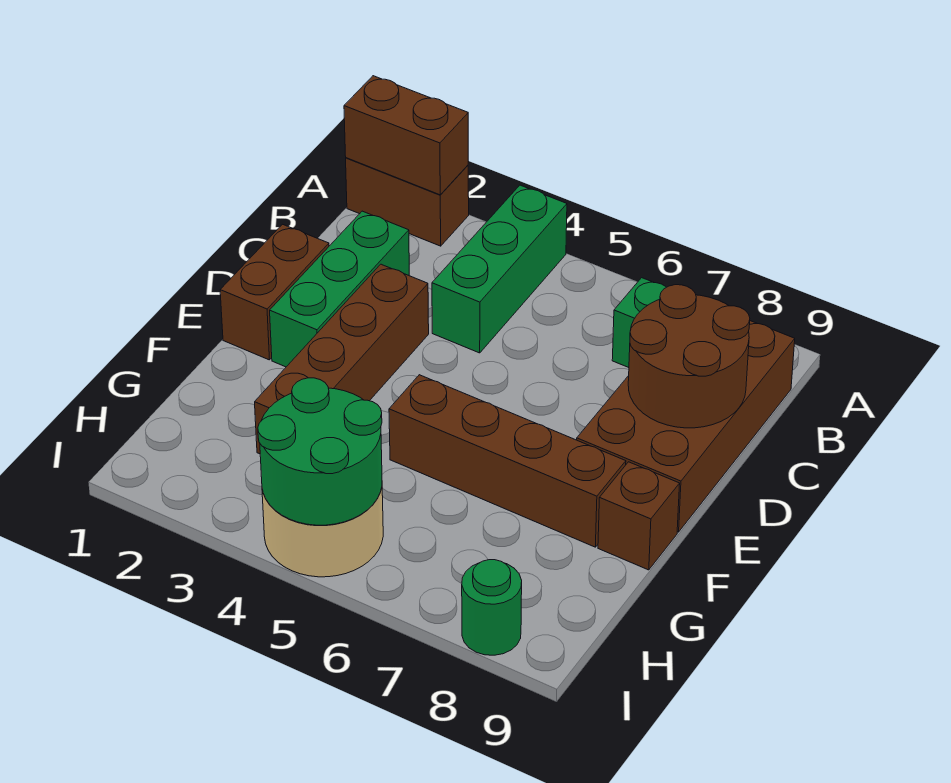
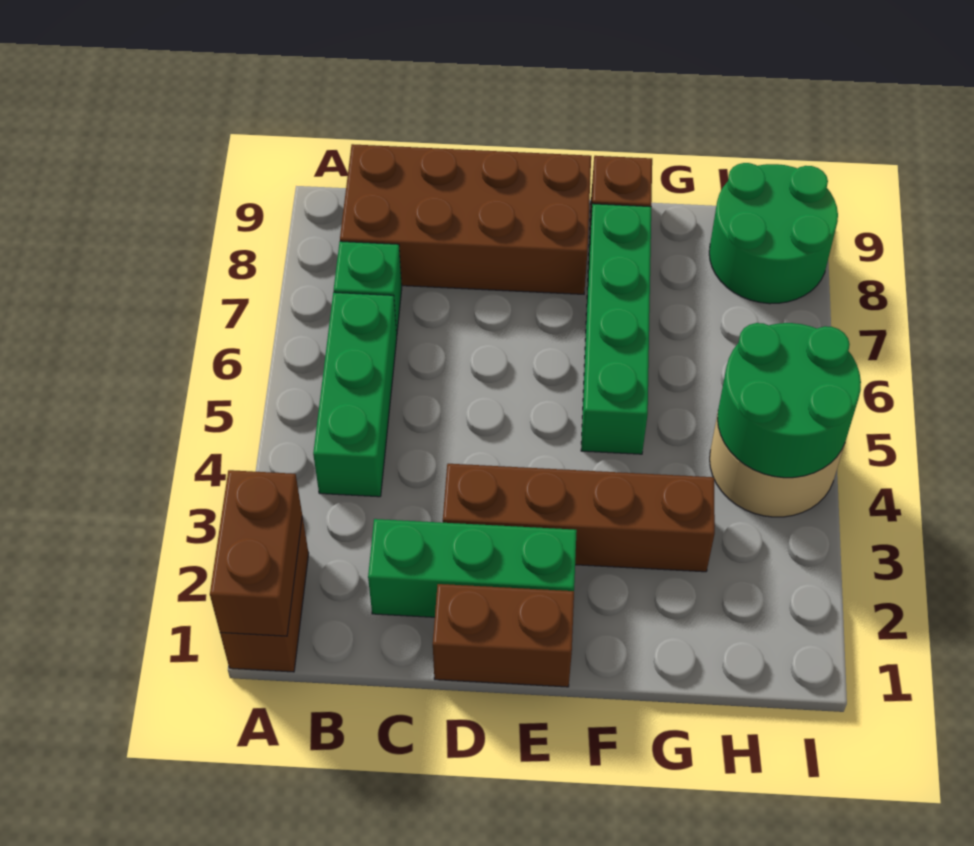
green 1x3 brick [432,185,567,353] -> green 1x3 brick turned to [313,292,397,497]
brown 2x2 round brick [628,285,750,428] -> none
brown 1x4 brick [389,375,626,547] -> green 1x4 brick [581,204,651,454]
green 1x1 round brick [462,560,522,655] -> green 2x2 round brick [709,163,838,304]

